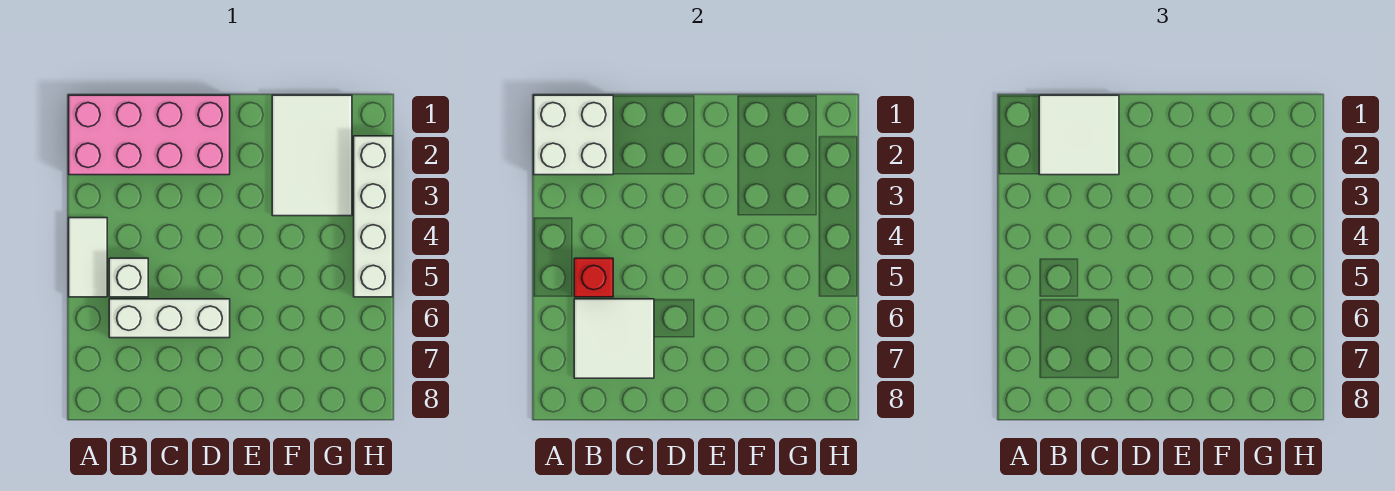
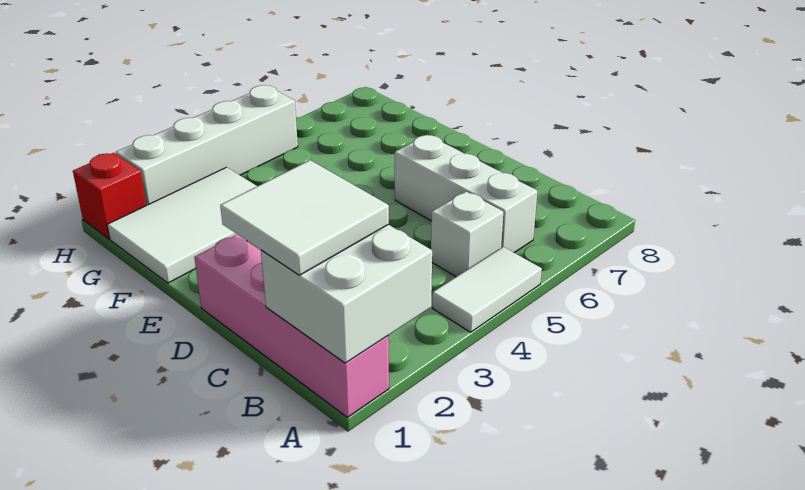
pink 2x4 brick [69,95,230,175] -> pink 1x4 brick [194,235,389,417]
red 1x1 brick [574,258,613,297] -> red 1x1 brick moved to [73,153,146,239]
white 2x2 tile [574,299,654,378] -> none

